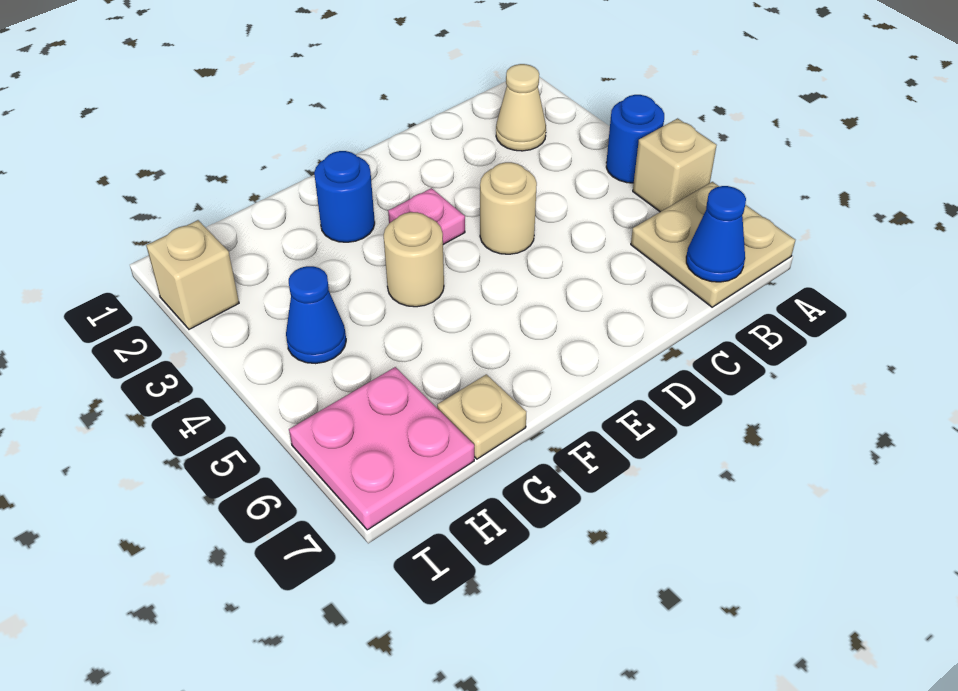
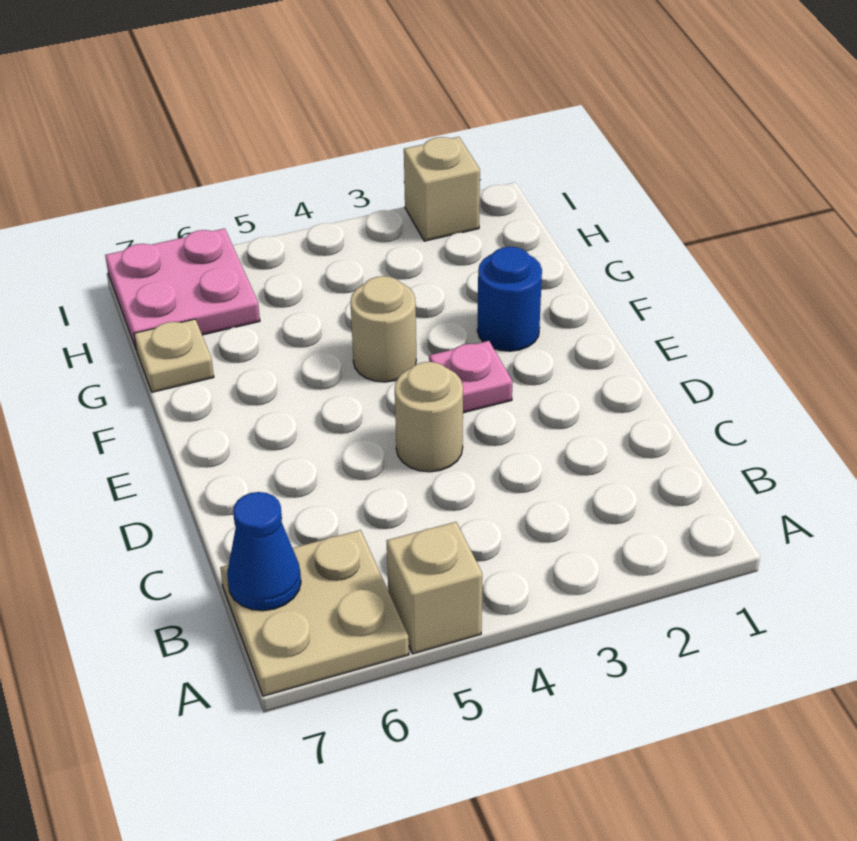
blue 1x1 round brick [606,95,664,183] -> none
tan 1x1 cone [496,64,546,151] -> none
blue 1x1 cone [286,266,346,364] -> none

